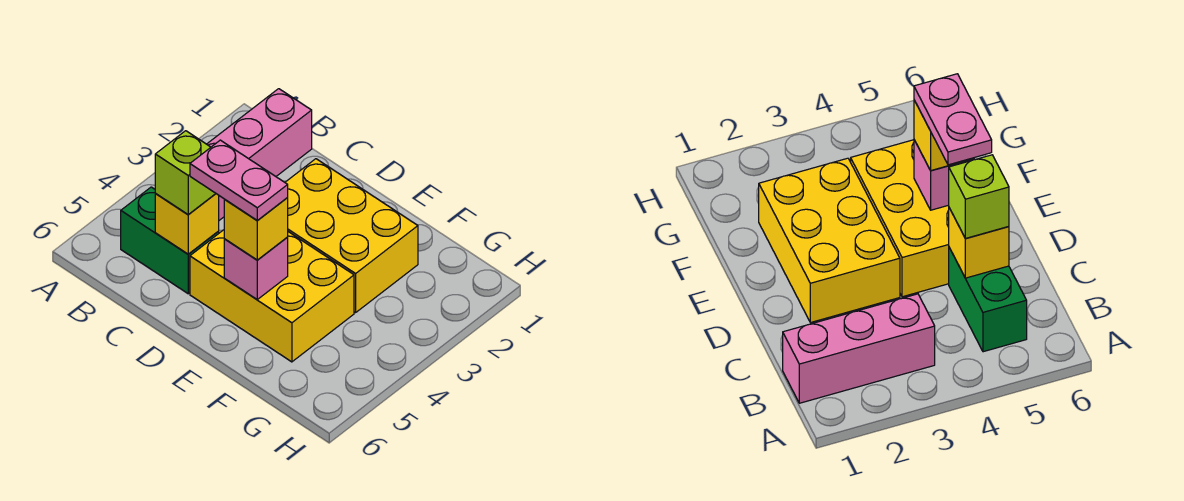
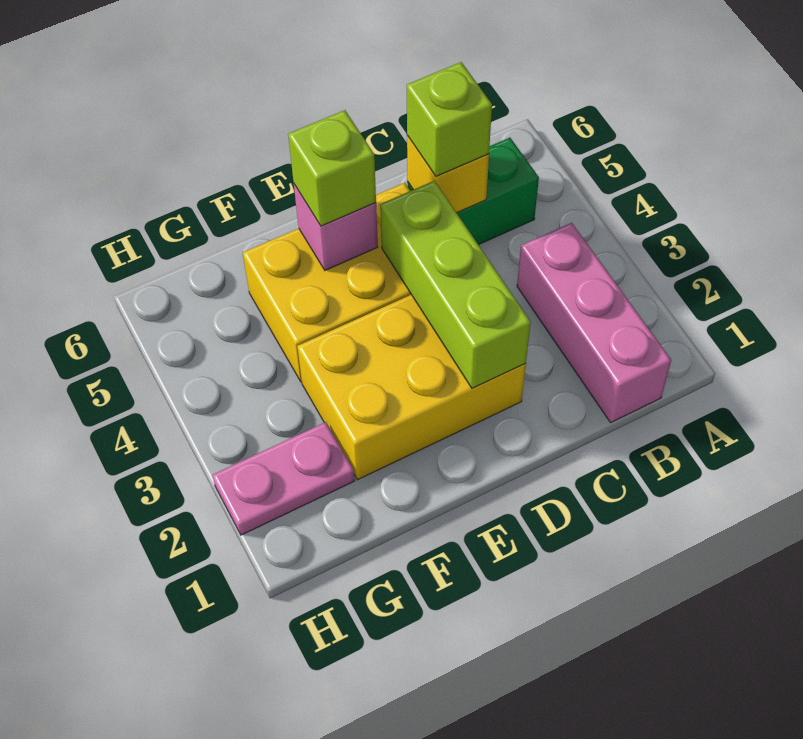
none -> lime 1x3 brick [380,181,531,388]
pink 1x2 plate [190,140,288,221] -> pink 1x2 plate moved to [212,422,355,535]
yellow 1x1 brick [224,198,288,260] -> lime 1x1 brick [288,110,376,226]

